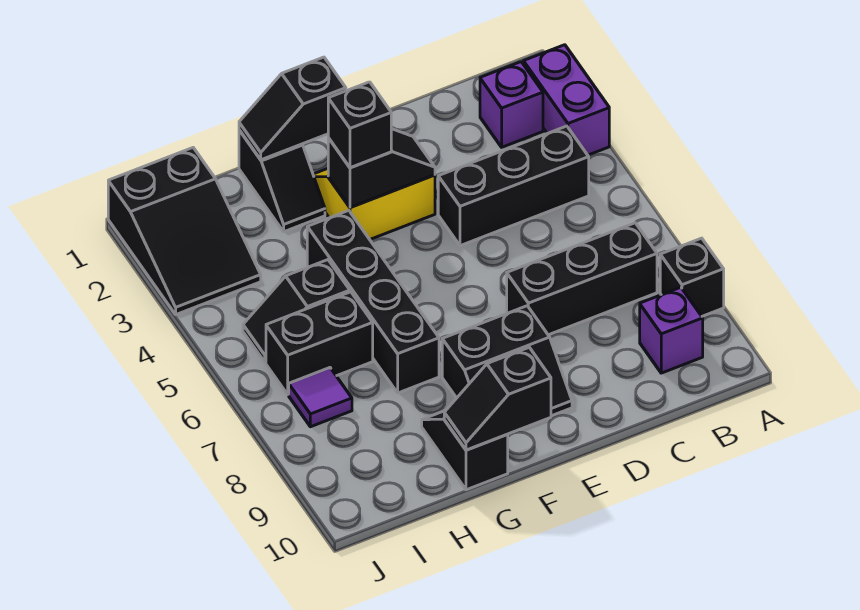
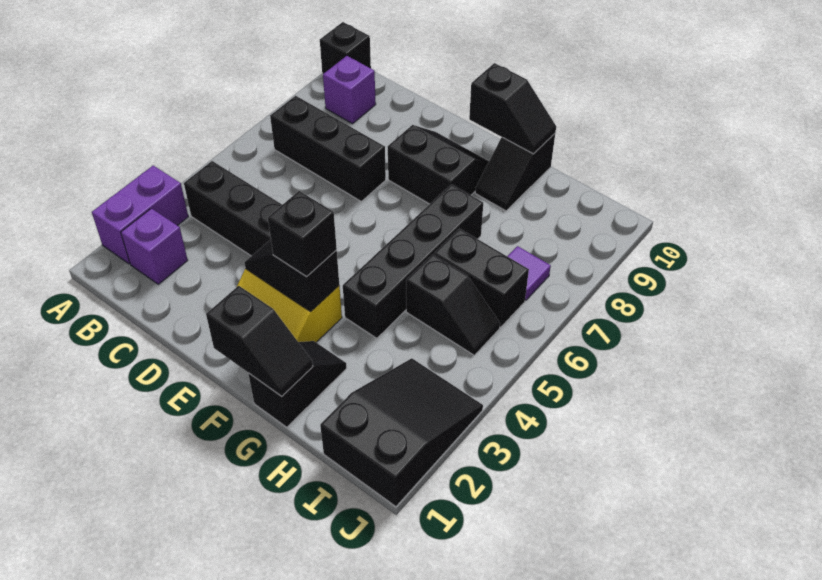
black 1x1 brick [660,238,724,316] -> black 1x1 brick moved to [320,22,371,74]

